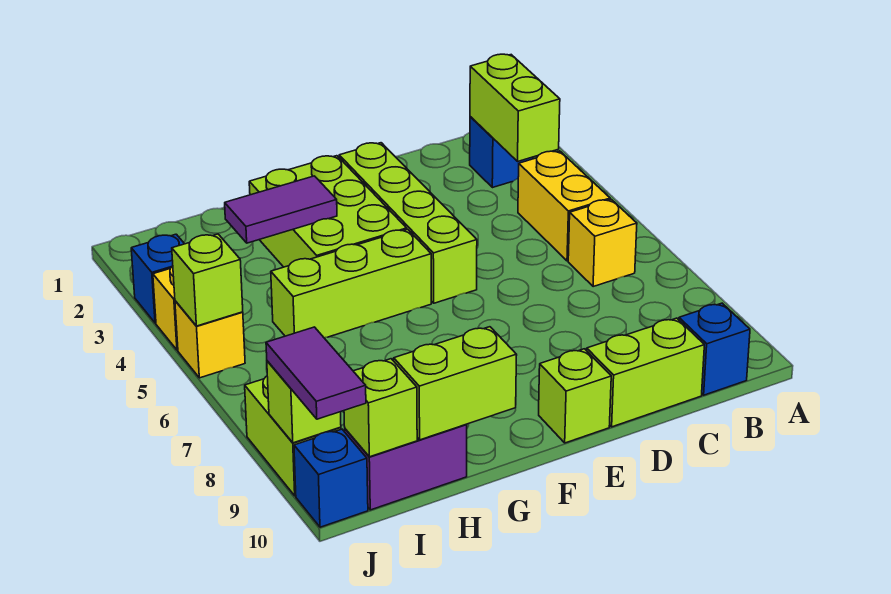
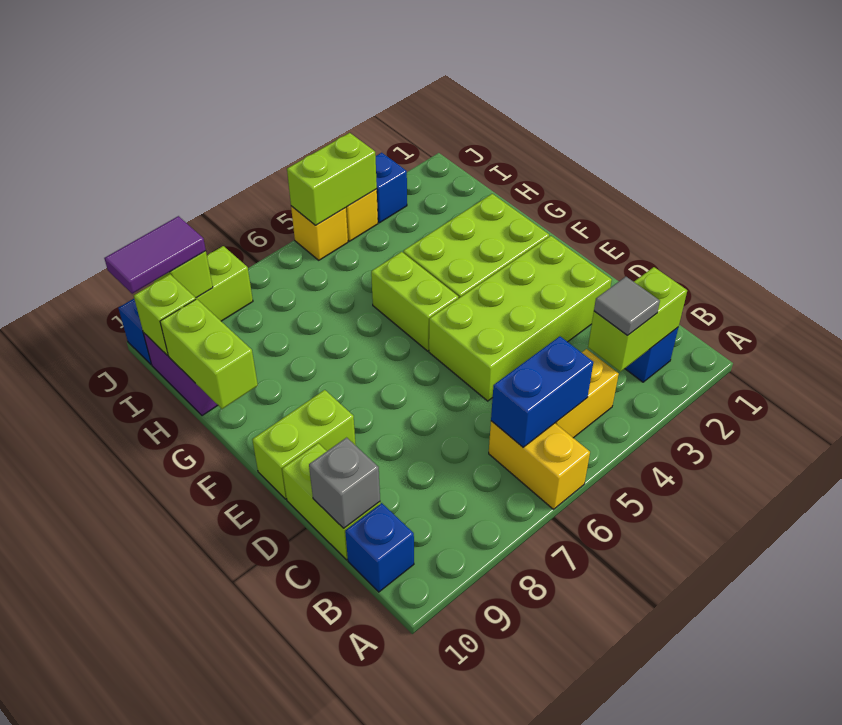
none -> grey 1x1 tile [594,277,660,336]
none -> blue 1x2 brick [491,336,593,447]
yellow 1x1 brick [568,199,637,287] -> yellow 1x2 brick [489,421,590,509]
none -> grey 1x1 brick [309,438,380,528]
lime 1x4 brick [339,143,477,303] -> lime 2x4 brick [429,236,612,401]
lime 1x1 brick [539,349,611,443] -> lime 1x2 brick [252,390,356,499]
lime 1x3 brick [271,229,431,338] -> lime 1x2 brick [371,252,458,351]
purple 1x2 tile [225,176,337,243] -> none
lime 1x1 brick [172,234,243,326] -> lime 1x2 brick [287,133,377,225]

